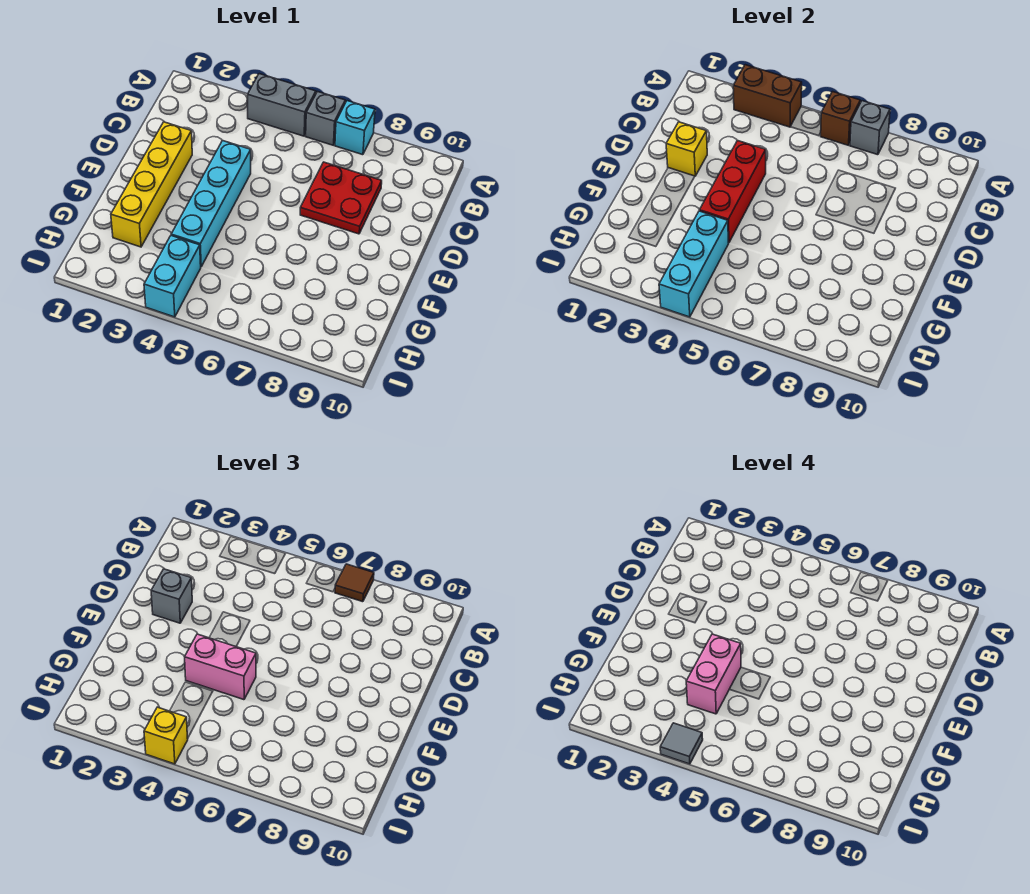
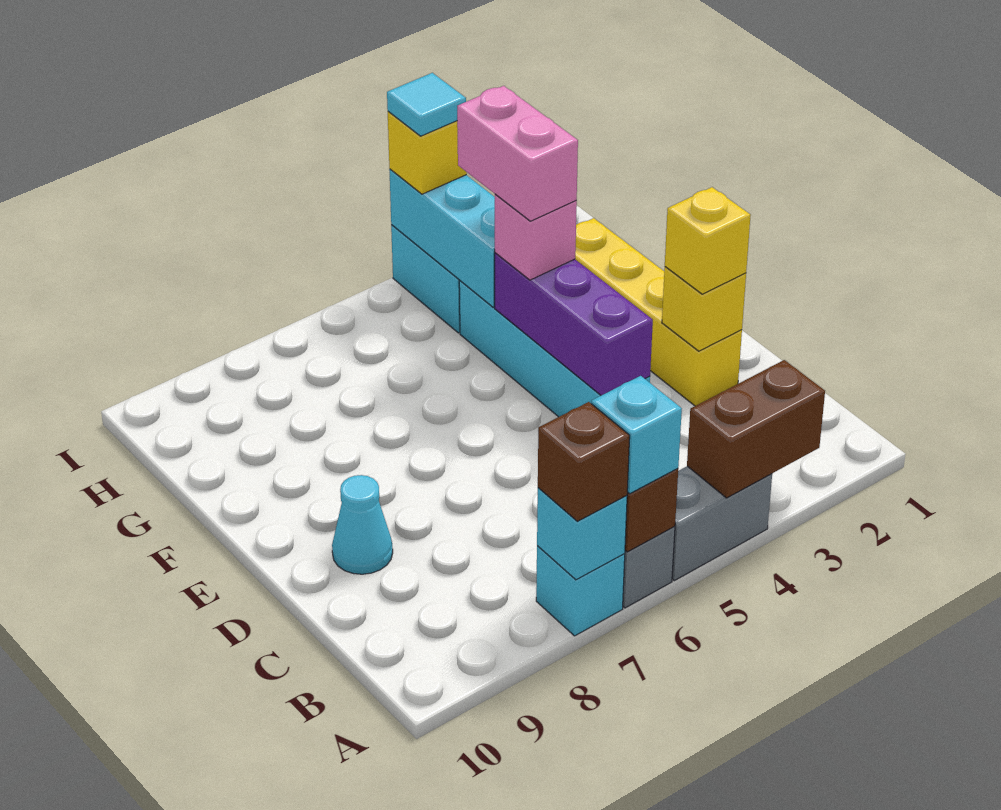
none -> cyan 1x1 brick [591,376,682,493]
grey 1x1 brick [850,101,890,155] -> cyan 1x1 brick [537,488,627,580]
brown 1x1 tile [335,564,374,602] -> brown 1x1 brick [538,402,630,521]
red 2x2 plate [300,162,382,234] -> none
grey 1x1 brick [151,569,192,623] -> yellow 1x1 brick [665,187,751,294]
red 1x3 brick [700,141,766,243] -> purple 1x3 brick [495,253,653,395]
none -> cyan 1x1 cone [332,475,393,574]
pink 1x2 brick [185,634,256,700] -> pink 1x1 brick [495,194,577,280]
grey 1x1 tile [660,723,703,764] -> cyan 1x1 tile [387,73,466,136]

